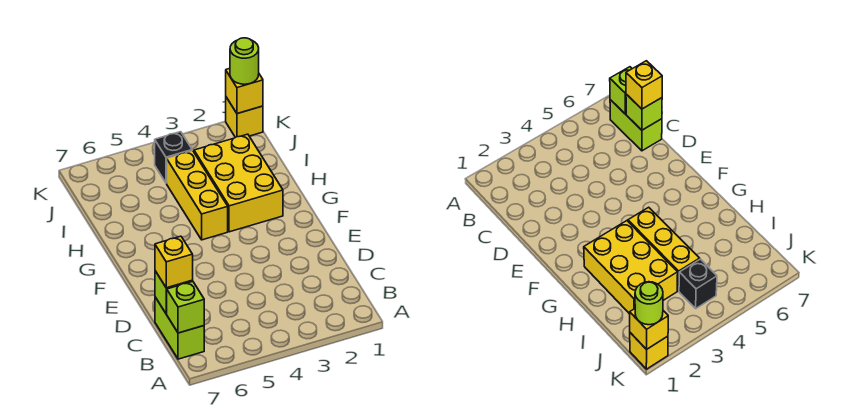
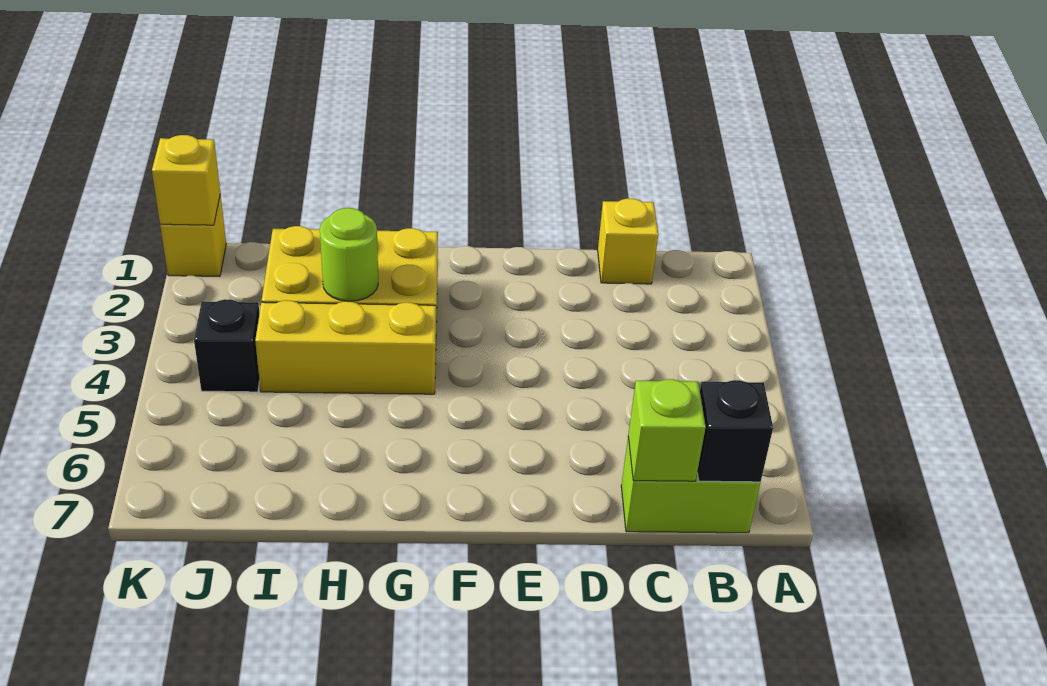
lime 1x1 brick [167,281,204,333] -> black 1x1 brick [697,380,773,482]
yellow 1x1 brick [155,236,193,288] -> yellow 1x1 brick moved to [598,198,658,284]
lime 1x1 round brick [230,38,259,84] -> lime 1x1 round brick moved to [320,208,378,301]

